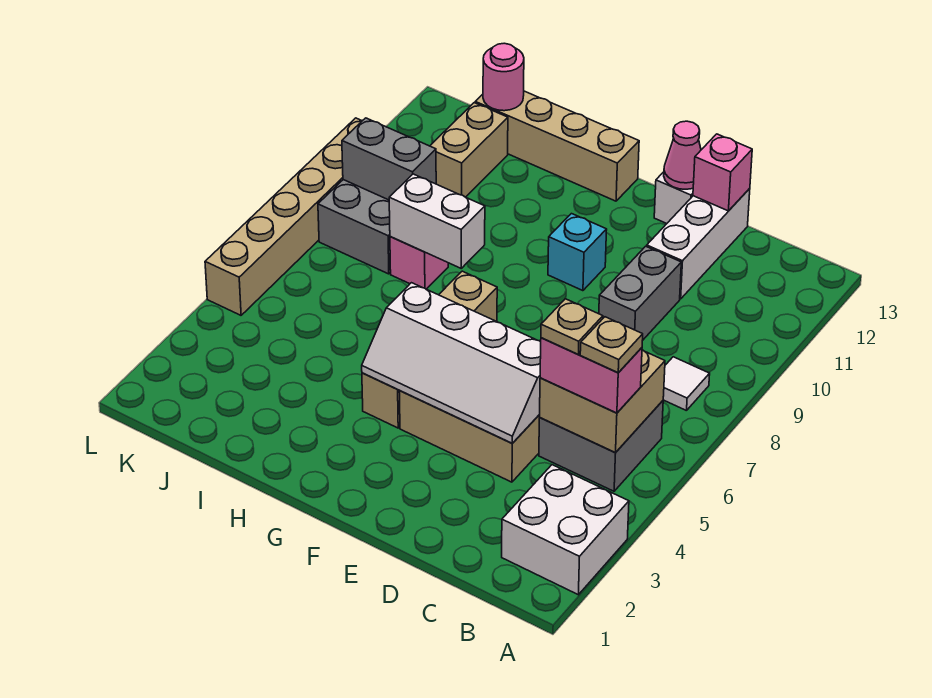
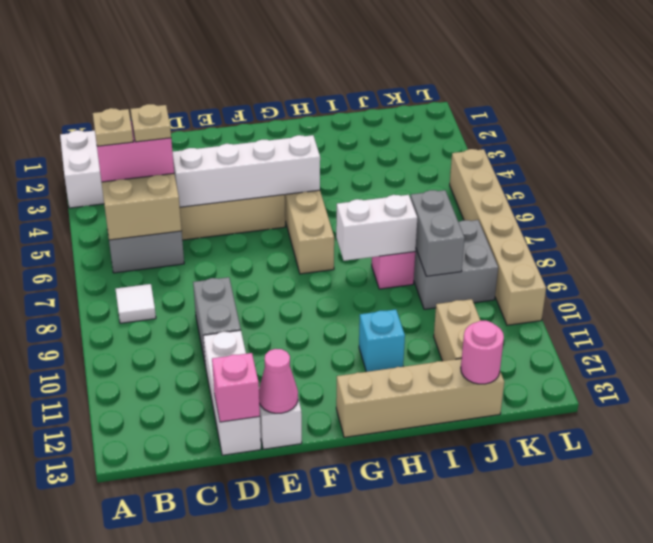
cyan 1x1 brick [548,214,607,291] -> cyan 1x1 brick moved to [359,309,405,372]
grey 1x2 brick [342,118,436,200] -> grey 1x2 brick turned to [410,190,465,276]

